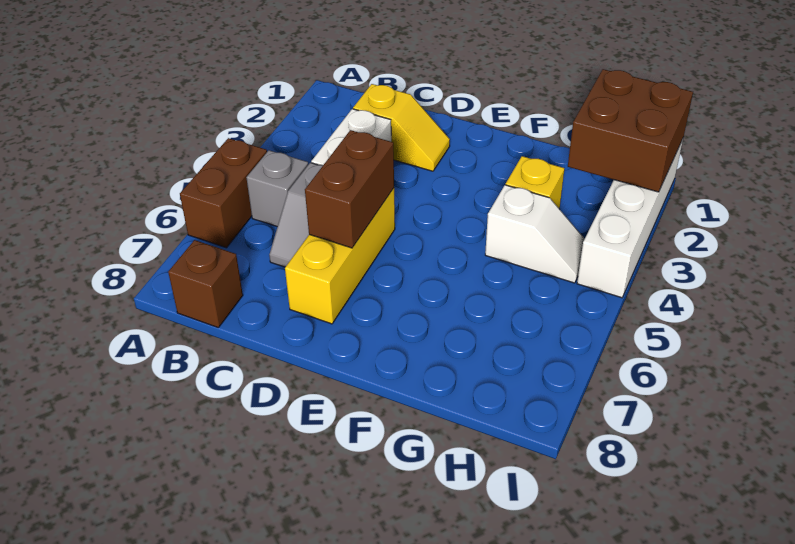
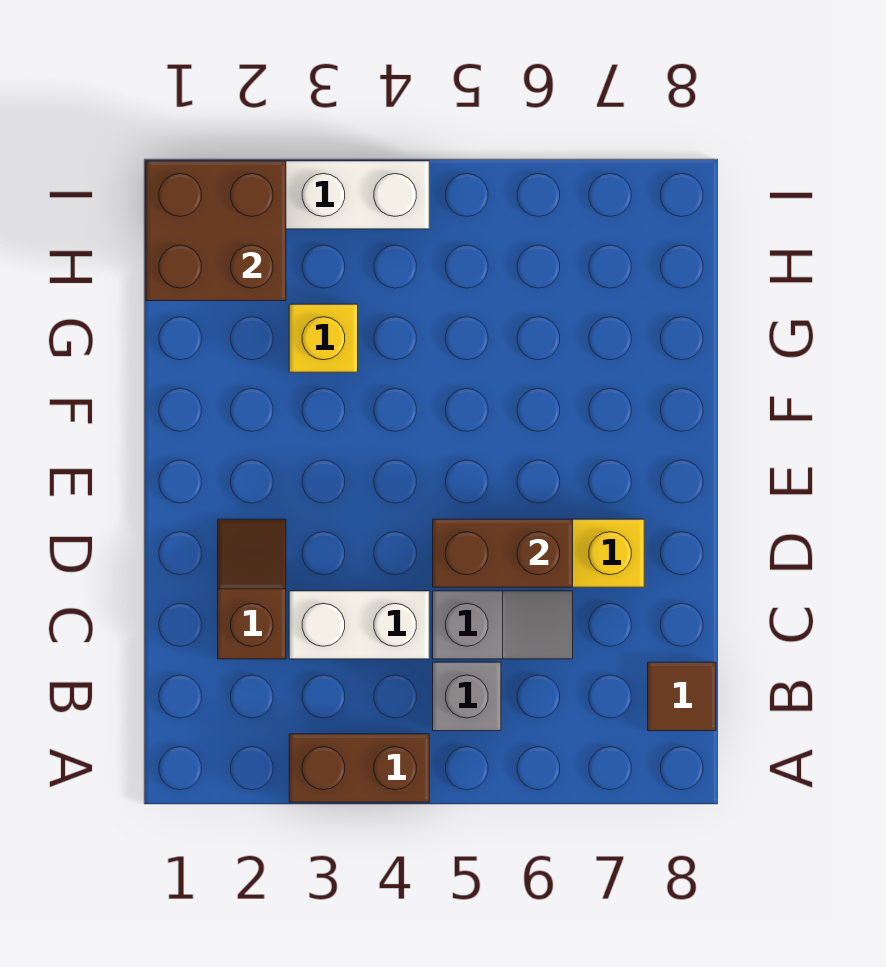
brown 1x2 brick [180,138,267,248] -> brown 1x2 brick moved to [289,734,429,802]
brown 1x1 brick [168,240,243,327] -> brown 1x1 tile [648,662,716,731]
yellow 1x2 slope [353,84,450,171] -> brown 1x2 slope [218,519,286,659]
white 1x2 slope [485,185,585,283] -> none

